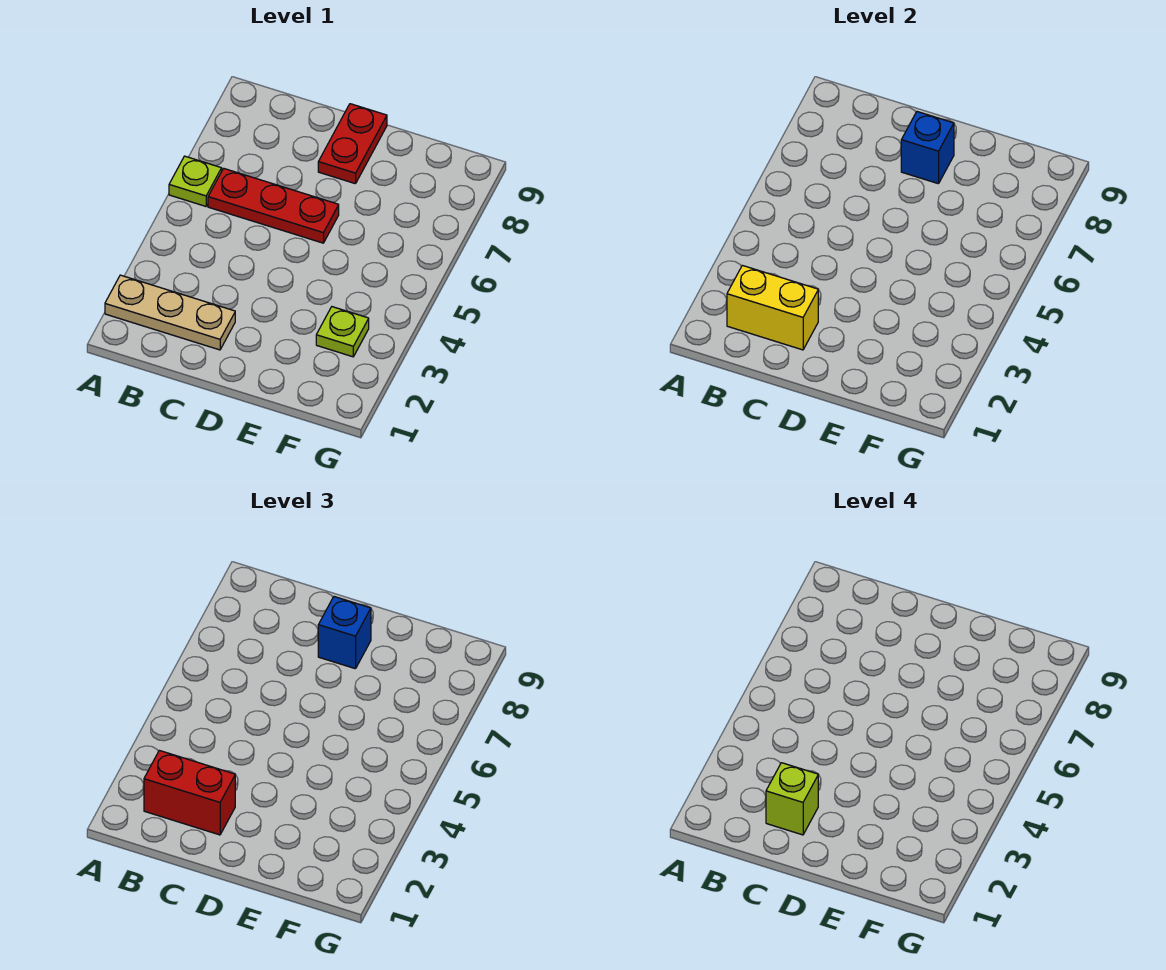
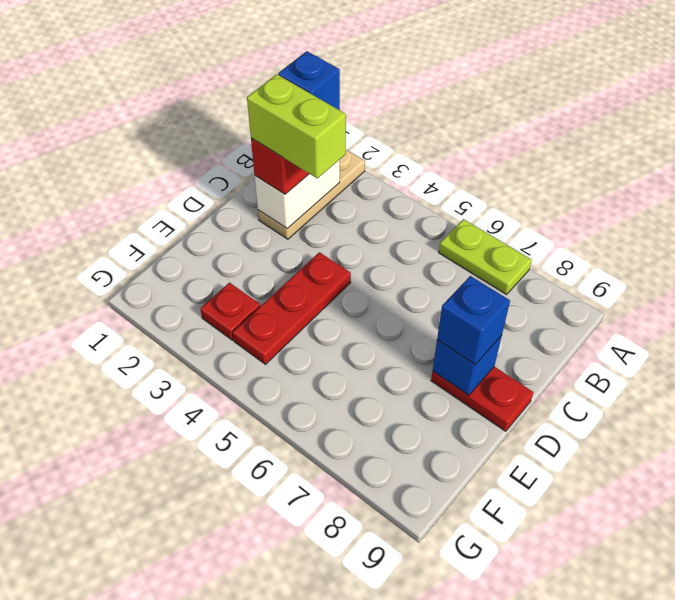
lime 1x1 plate [169,156,222,206] -> lime 1x2 plate [439,219,532,294]
yellow 1x2 brick [727,265,818,350] -> white 1x2 brick [255,160,340,229]
none -> blue 1x1 brick [278,51,340,110]
red 1x3 plate [208,168,339,243] -> red 1x3 plate moved to [233,252,351,364]
lime 1x1 brick [766,763,818,835] -> lime 1x2 brick [247,74,346,178]
lime 1x1 plate [316,307,369,357] -> red 1x1 plate [200,283,260,340]

